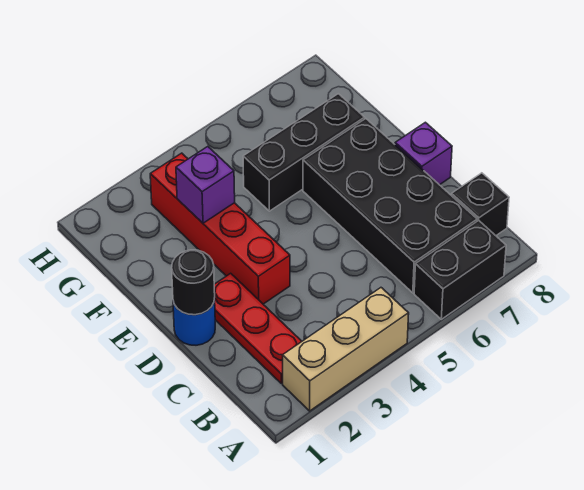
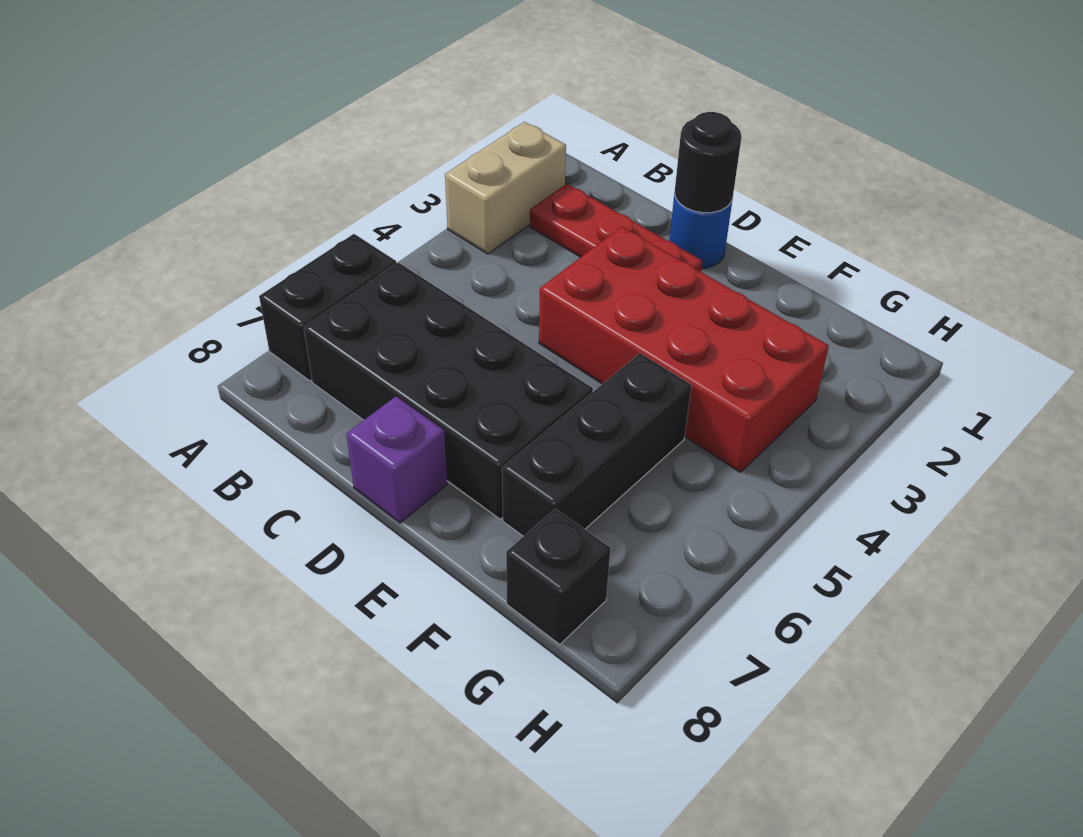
tan 1x3 brick [283,288,409,411] -> tan 1x2 brick [445,122,566,254]
black 1x1 brick [451,173,509,236] -> black 1x1 brick moved to [506,509,611,644]
red 1x4 brick [150,153,290,304] -> red 2x4 brick [539,227,829,472]
purple 1x1 brick [176,147,235,223] -> none

